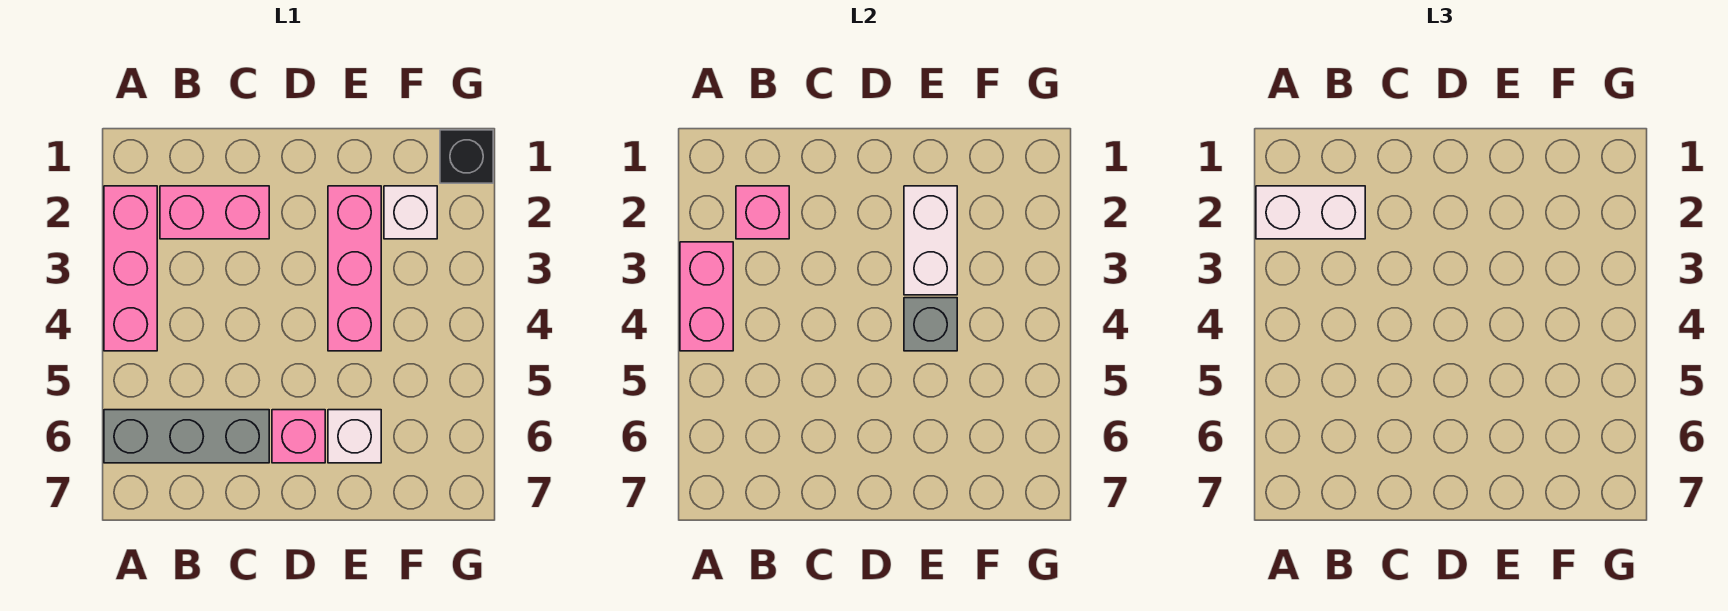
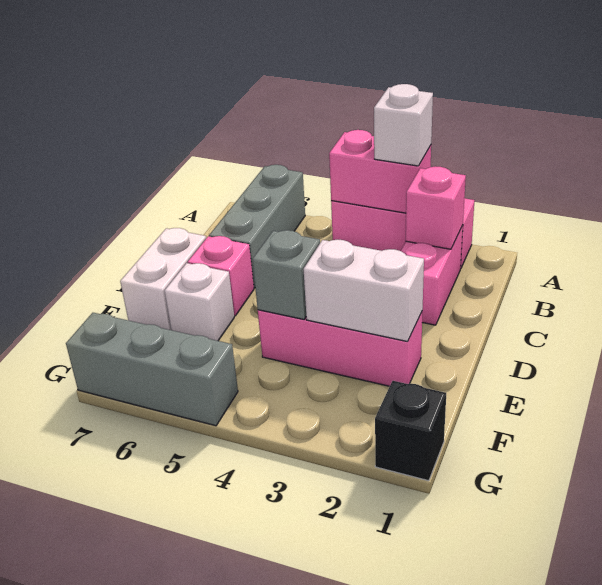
white 1x2 brick [1256,186,1365,239] -> white 1x2 brick moved to [120,228,206,330]
white 1x1 brick [384,186,437,239] -> white 1x1 brick moved to [374,84,433,166]
none -> grey 1x3 brick [66,313,238,426]

